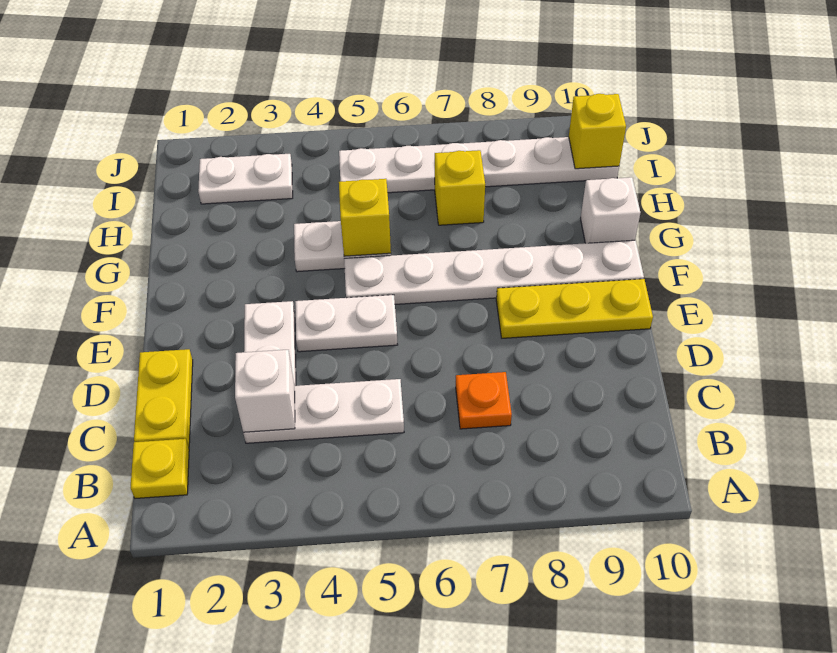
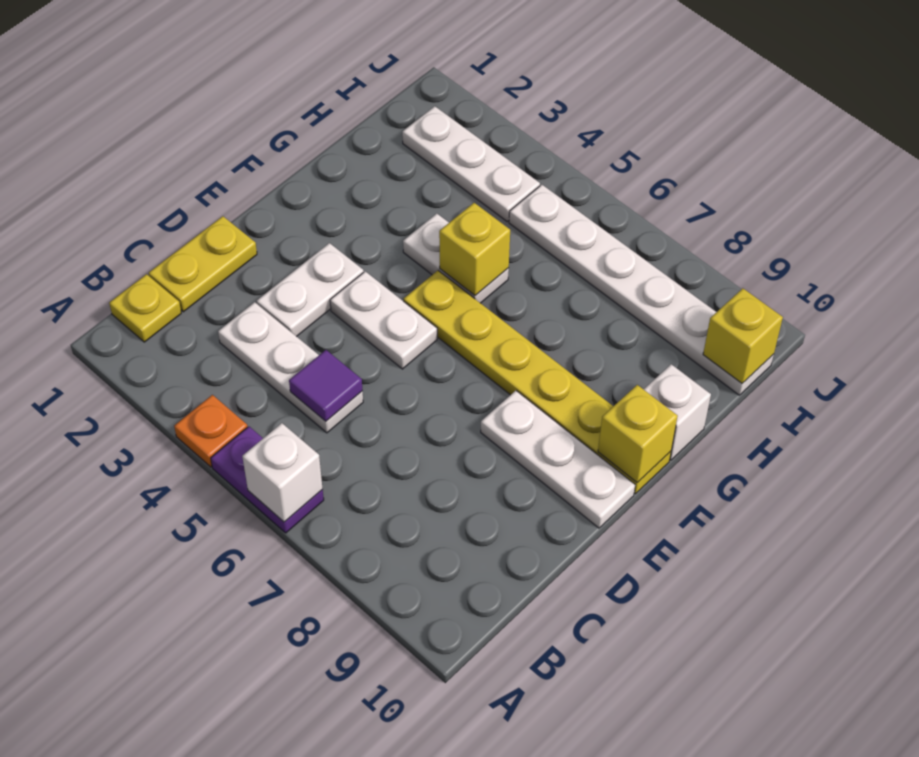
none -> purple 1x2 plate [211,427,324,533]
white 1x1 brick [235,350,295,432] -> white 1x1 brick moved to [242,423,323,522]
none -> purple 1x1 tile [289,350,363,421]
orange 1x1 plate [456,372,512,429] -> orange 1x1 plate moved to [174,395,248,467]
yellow 1x3 plate [496,279,653,338] -> white 1x3 plate [481,391,635,528]
white 1x6 plate [344,240,644,304] -> yellow 1x6 plate [404,271,671,494]
yellow 1x1 brick [435,150,485,225] -> yellow 1x1 brick moved to [598,385,678,483]
white 1x2 plate [198,154,293,204] -> white 1x3 plate [402,106,540,221]

